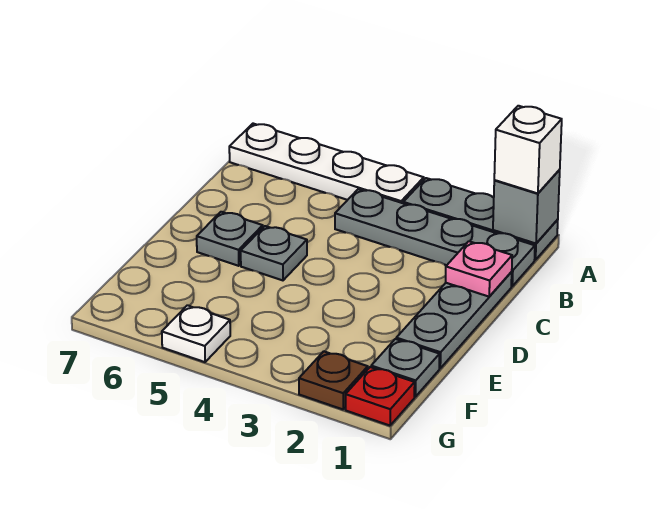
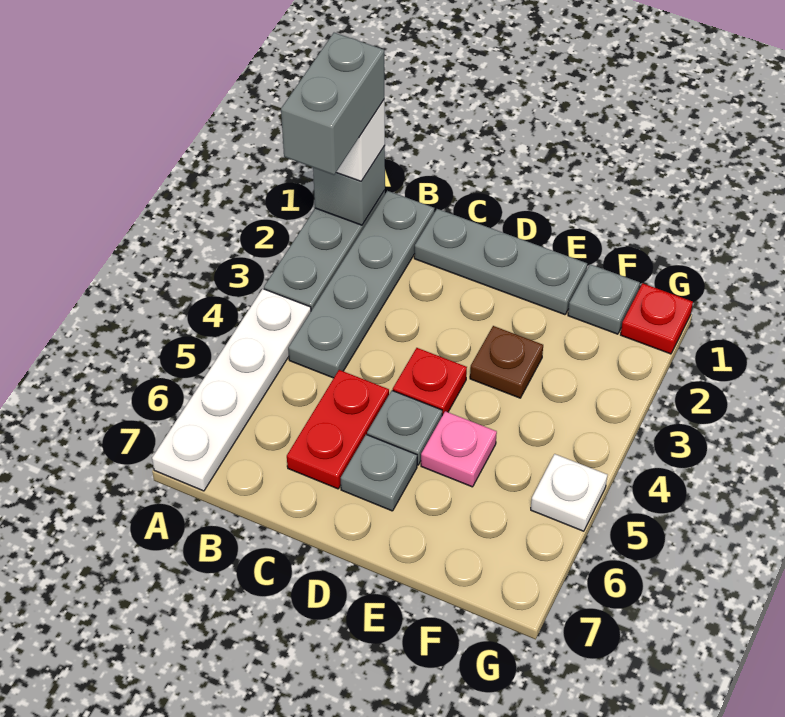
none -> grey 1x2 brick [281,33,385,175]
pink 1x1 plate [446,241,512,297] -> pink 1x1 plate moved to [421,411,497,487]
none -> red 1x2 plate [287,370,389,489]
none -> red 1x1 plate [393,348,467,415]
brown 1x1 plate [299,351,368,409] -> brown 1x1 plate moved to [470,326,543,398]

